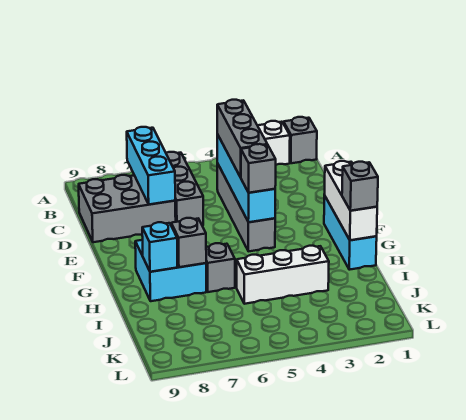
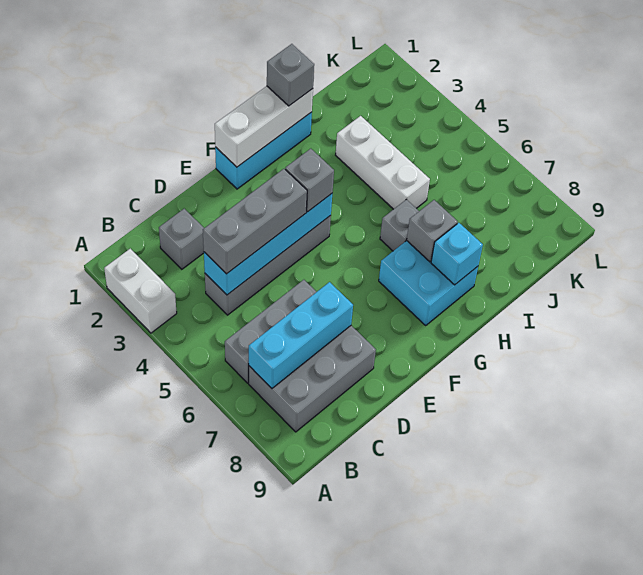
grey 1x1 brick [284,117,317,163] -> grey 1x1 brick moved to [159,209,204,269]
grey 2x3 brick [79,175,176,242] -> grey 2x3 brick turned to [249,326,376,432]

